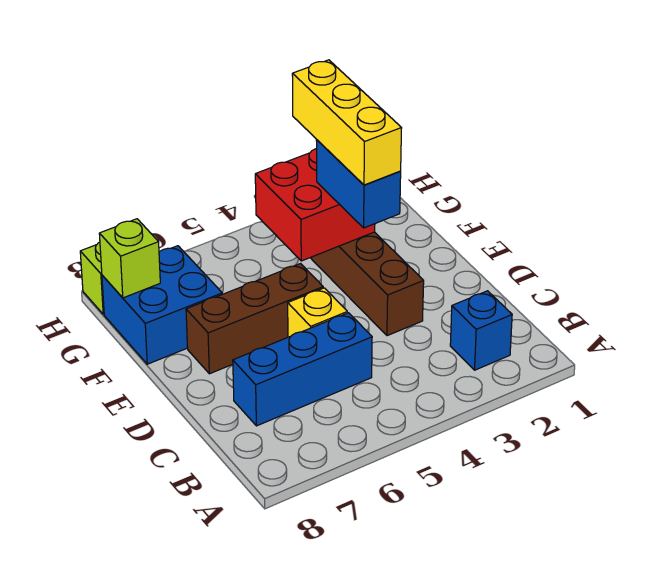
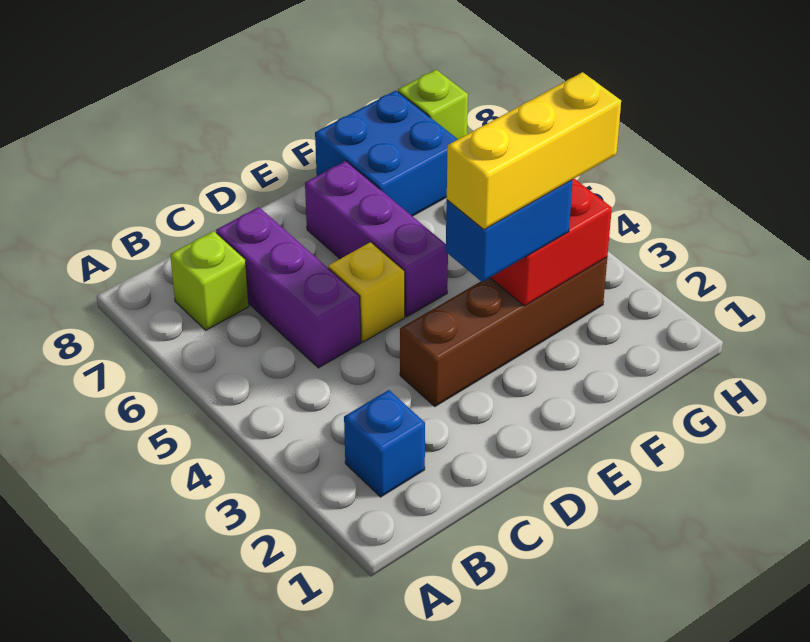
blue 1x3 brick [233,313,372,426] -> purple 1x3 brick [216,207,361,368]
brown 1x3 brick [186,264,323,374] -> purple 1x3 brick [305,161,448,317]
lime 1x1 brick [99,219,160,298] -> lime 1x1 brick moved to [170,231,249,330]

